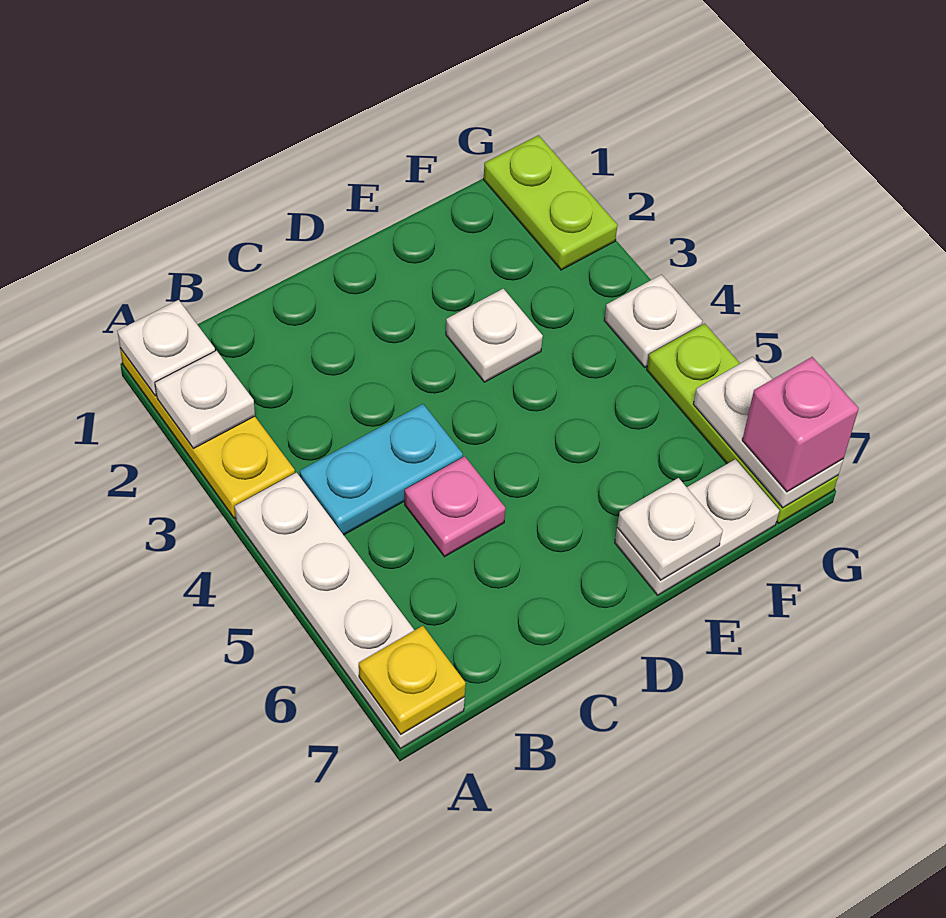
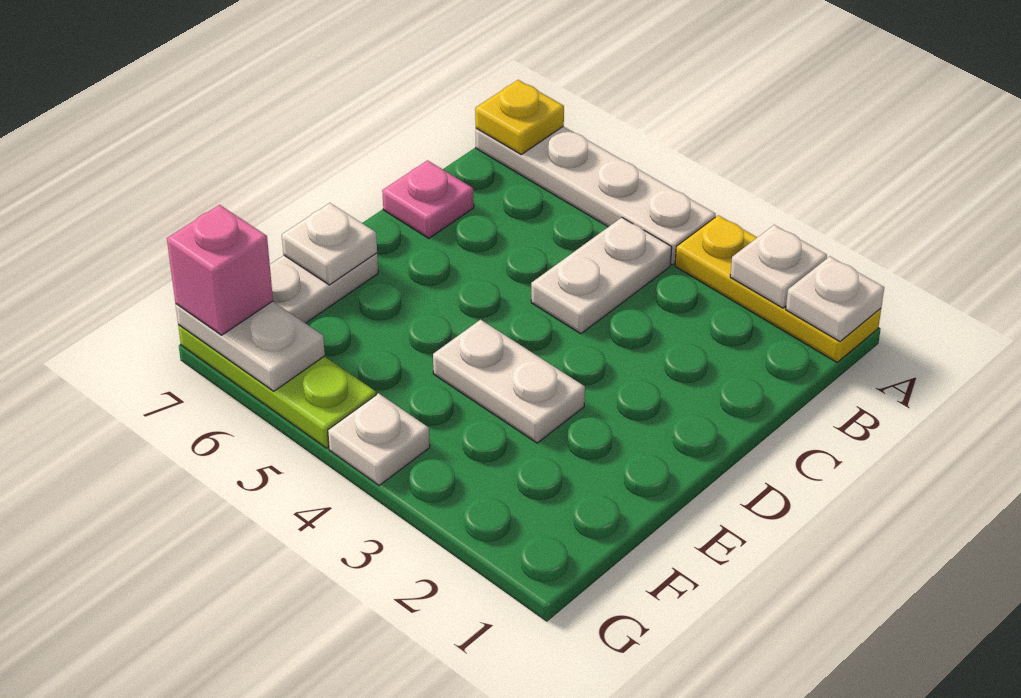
cyan 1x2 plate [300,404,463,535] -> white 1x2 plate [531,218,672,334]
pink 1x1 plate [405,456,505,557] -> pink 1x1 plate moved to [382,160,474,238]
white 1x1 plate [446,289,543,382] -> white 1x2 plate [433,320,585,443]
lime 1x2 plate [484,135,617,270] -> none

